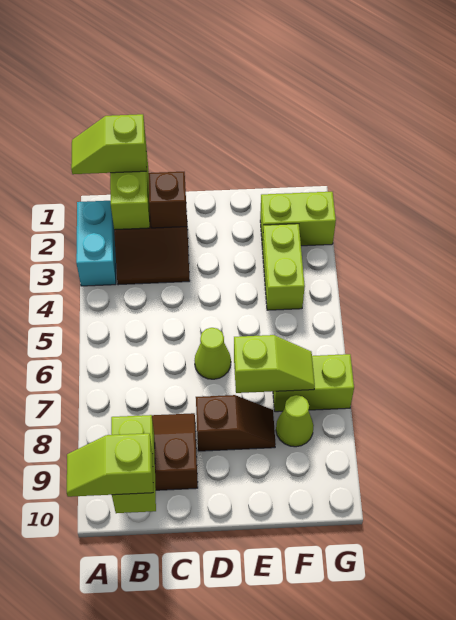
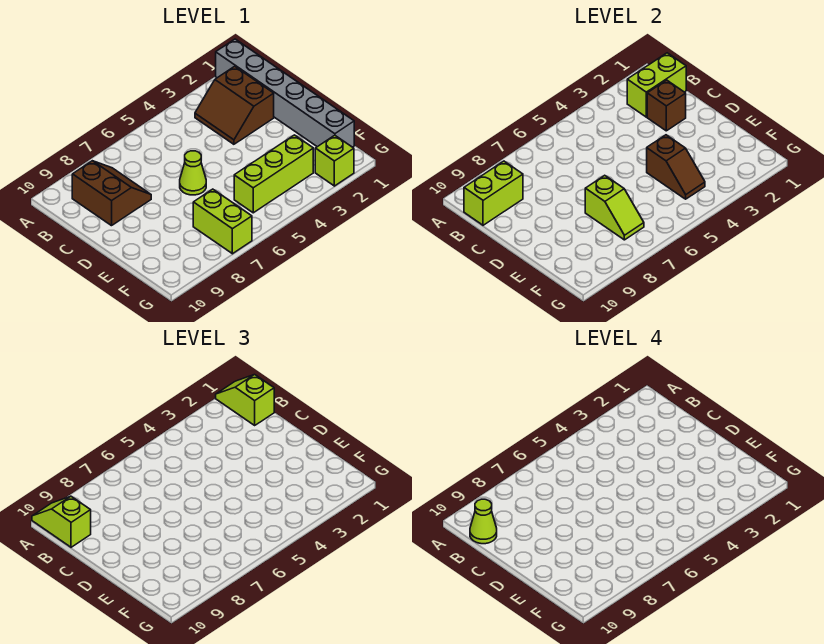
none -> grey 1x6 brick [216,39,354,147]
cyan 1x2 brick [76,201,116,286] -> none
brown 1x2 slope [196,395,276,451] -> brown 1x2 slope moved to [647,135,705,199]
lime 1x2 brick [260,192,336,247] -> lime 1x1 brick [315,135,354,186]
lime 1x2 brick [262,224,305,310] -> lime 1x3 brick [234,135,313,213]
lime 1x1 cone [276,395,314,447] -> lime 1x1 cone moved to [470,499,497,544]

